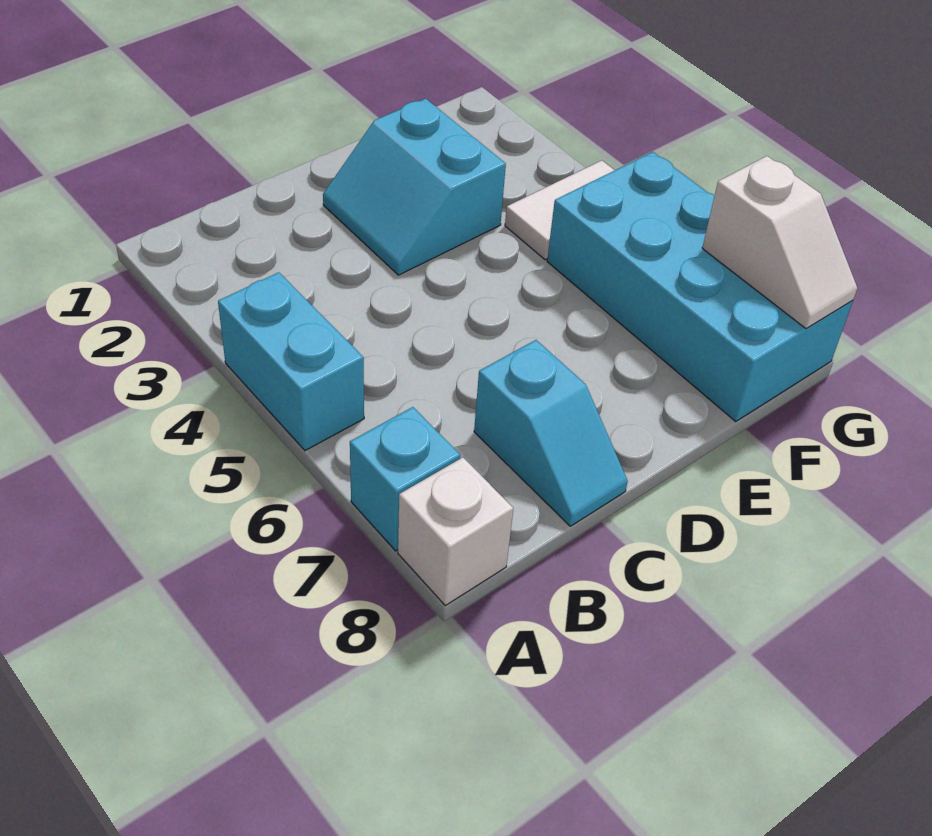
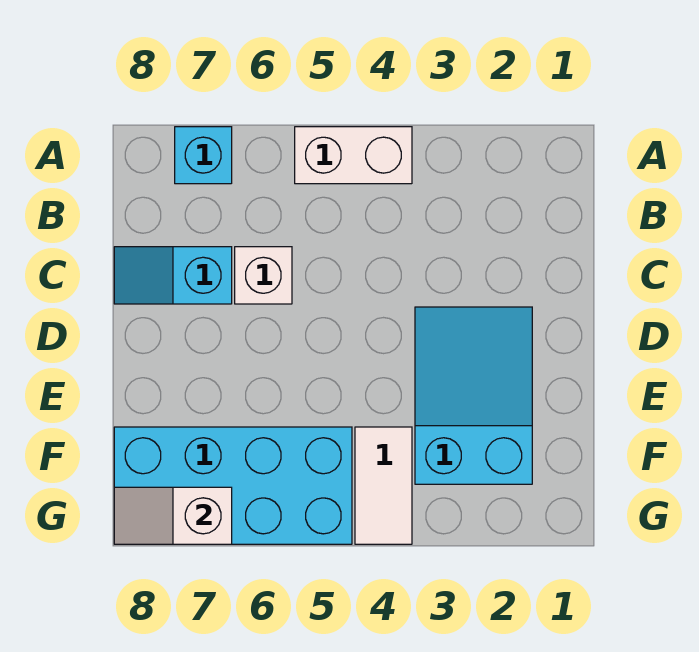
cyan 1x2 brick [218,272,364,451] -> white 1x2 brick [295,127,412,184]
white 1x1 brick [398,457,513,605] -> white 1x1 brick moved to [235,247,292,304]
cyan 2x2 slope [323,99,506,275] -> cyan 2x3 slope [415,307,532,484]

